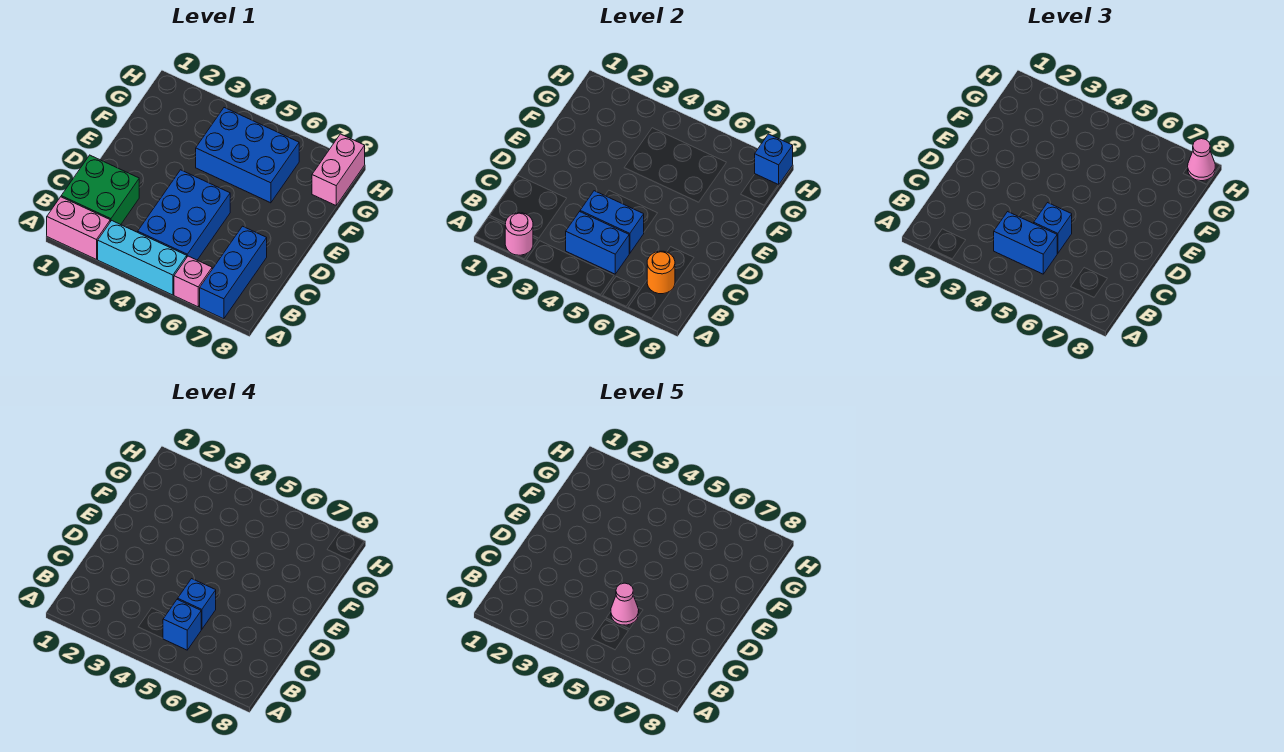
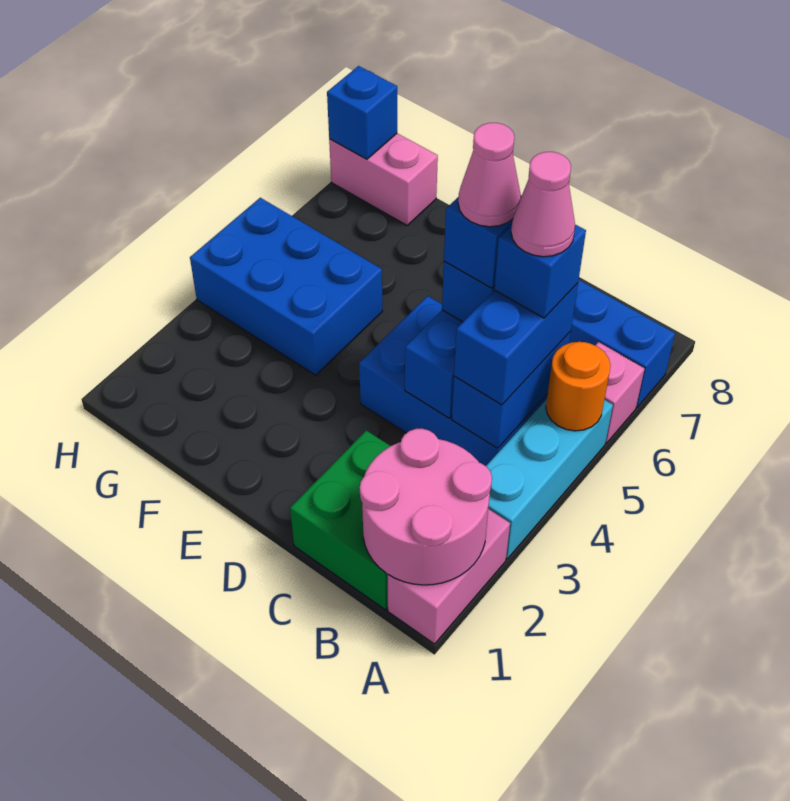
pink 1x1 round brick [505,213,533,255] -> pink 2x2 round brick [360,429,492,585]
orange 1x1 round brick [647,251,675,294] -> orange 1x1 round brick moved to [546,342,611,431]
blue 2x3 brick [196,108,299,203] -> blue 2x3 brick turned to [190,198,382,375]
pink 1x1 cone [1188,139,1215,181] -> pink 1x1 cone moved to [511,152,575,257]

